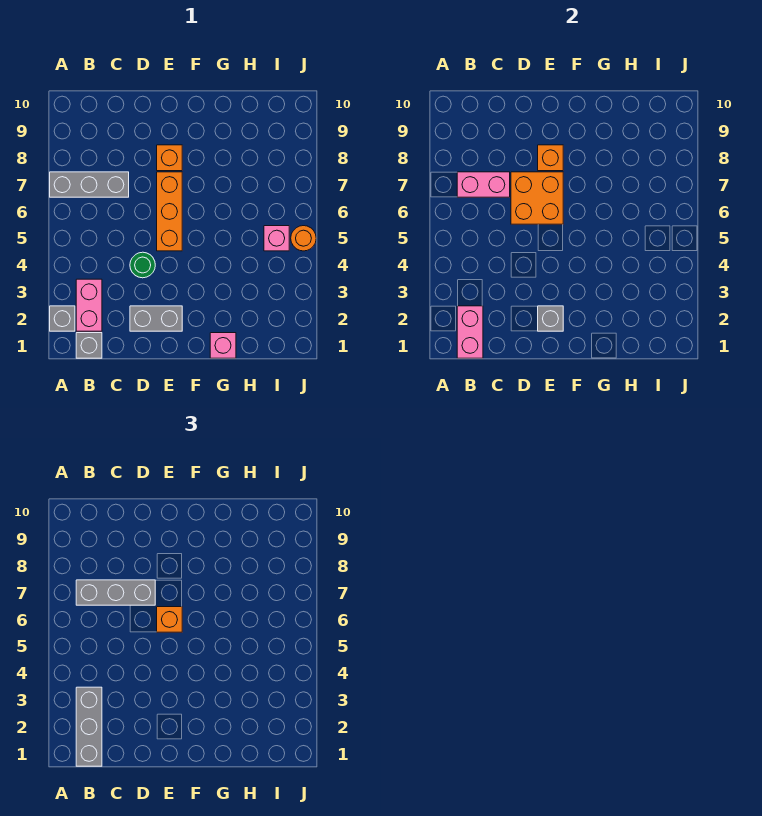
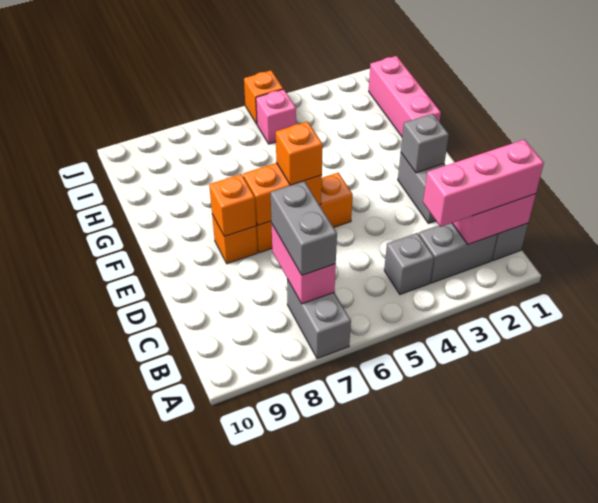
grey 1x1 brick [50,306,75,331] -> grey 1x1 brick moved to [384,233,434,295]
grey 1x3 brick [50,172,129,197] -> grey 1x2 brick [287,279,351,359]
grey 1x3 brick [76,687,102,766] -> pink 1x3 brick [423,140,544,227]
pink 1x2 brick [76,279,102,331] -> grey 1x2 brick [419,223,497,283]
grey 1x3 brick [76,580,155,605] -> grey 1x2 brick [271,181,337,275]
green 1x1 round brick [130,252,155,278] -> none
orange 2x2 brick [511,172,563,224] -> orange 1x2 brick [243,163,322,225]
pink 1x1 brick [210,333,236,358] -> pink 1x3 brick [369,56,441,136]
orange 1x1 round brick [291,226,316,251] -> orange 1x1 brick [244,70,283,124]

